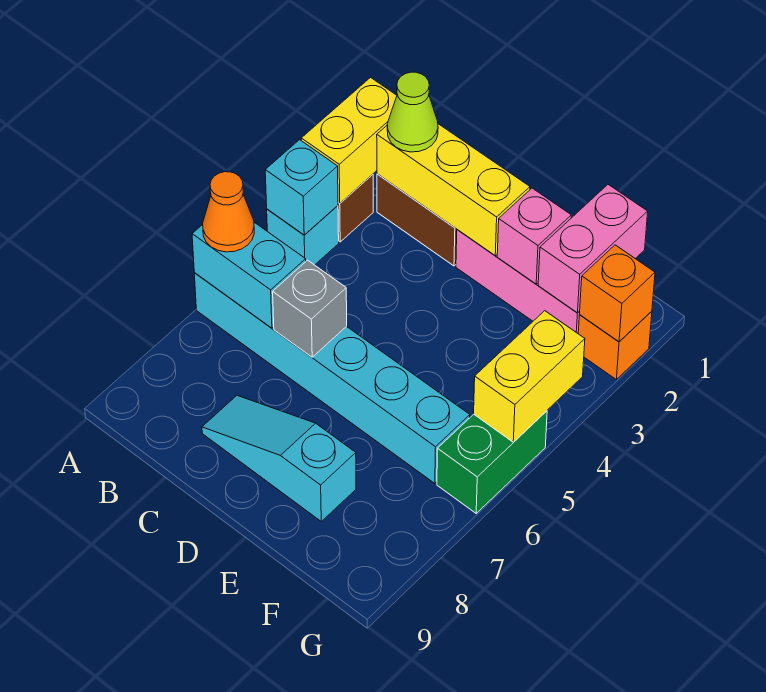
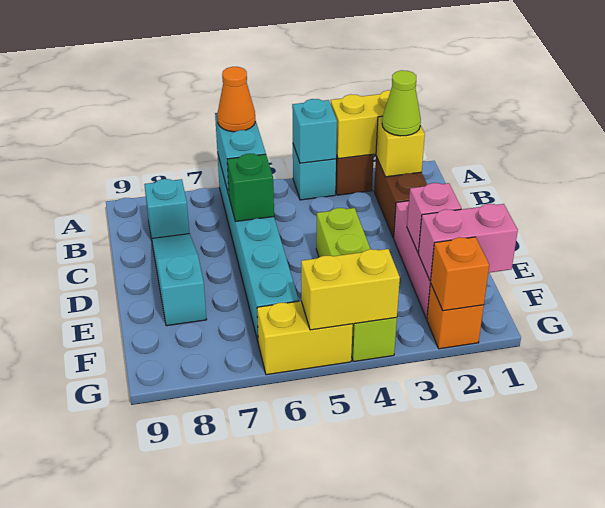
yellow 1x3 brick [377,124,530,256] -> yellow 1x1 brick [376,116,425,177]
none -> cyan 1x1 brick [144,179,189,239]
grey 1x1 brick [273,260,347,357] -> green 1x1 brick [227,154,274,222]
none -> lime 1x4 brick [316,208,397,362]
green 1x2 brick [437,411,547,513] -> yellow 1x2 brick [257,301,353,375]

